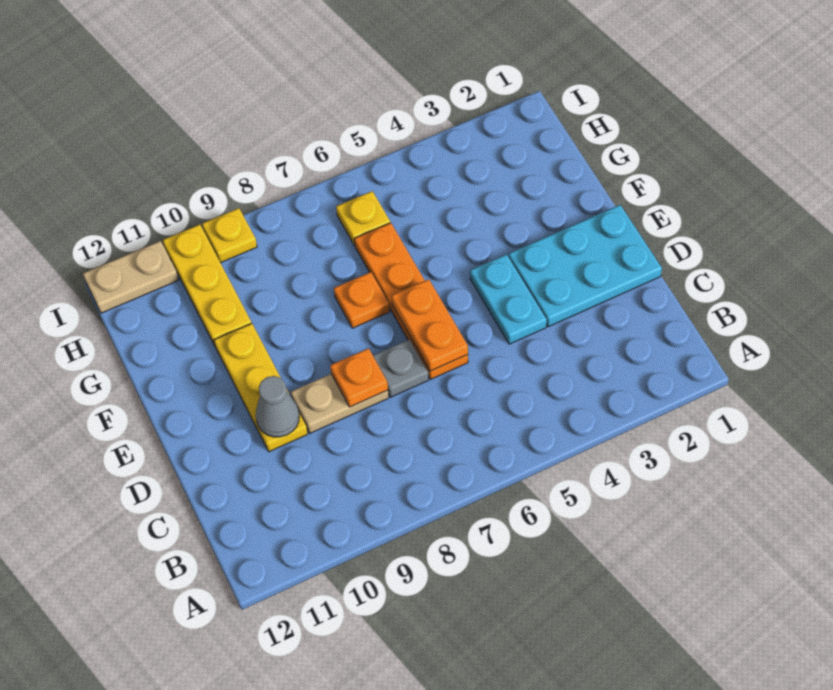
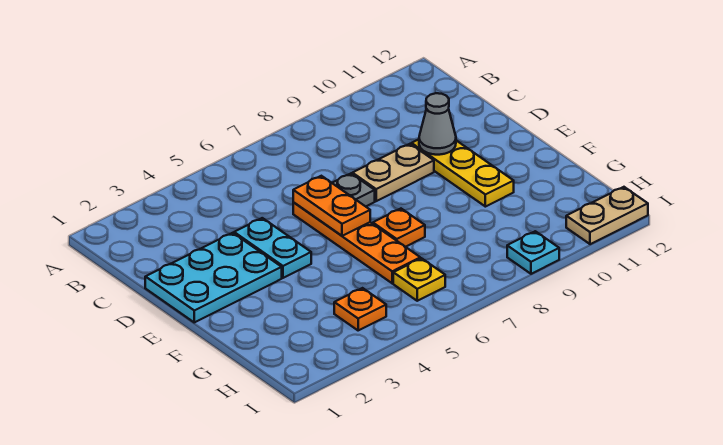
orange 1x1 plate [330,348,388,407] -> orange 1x1 plate moved to [334,288,386,330]
yellow 1x3 plate [163,224,251,346] -> none
yellow 1x1 plate [202,208,257,263] -> cyan 1x1 plate [507,231,559,274]

